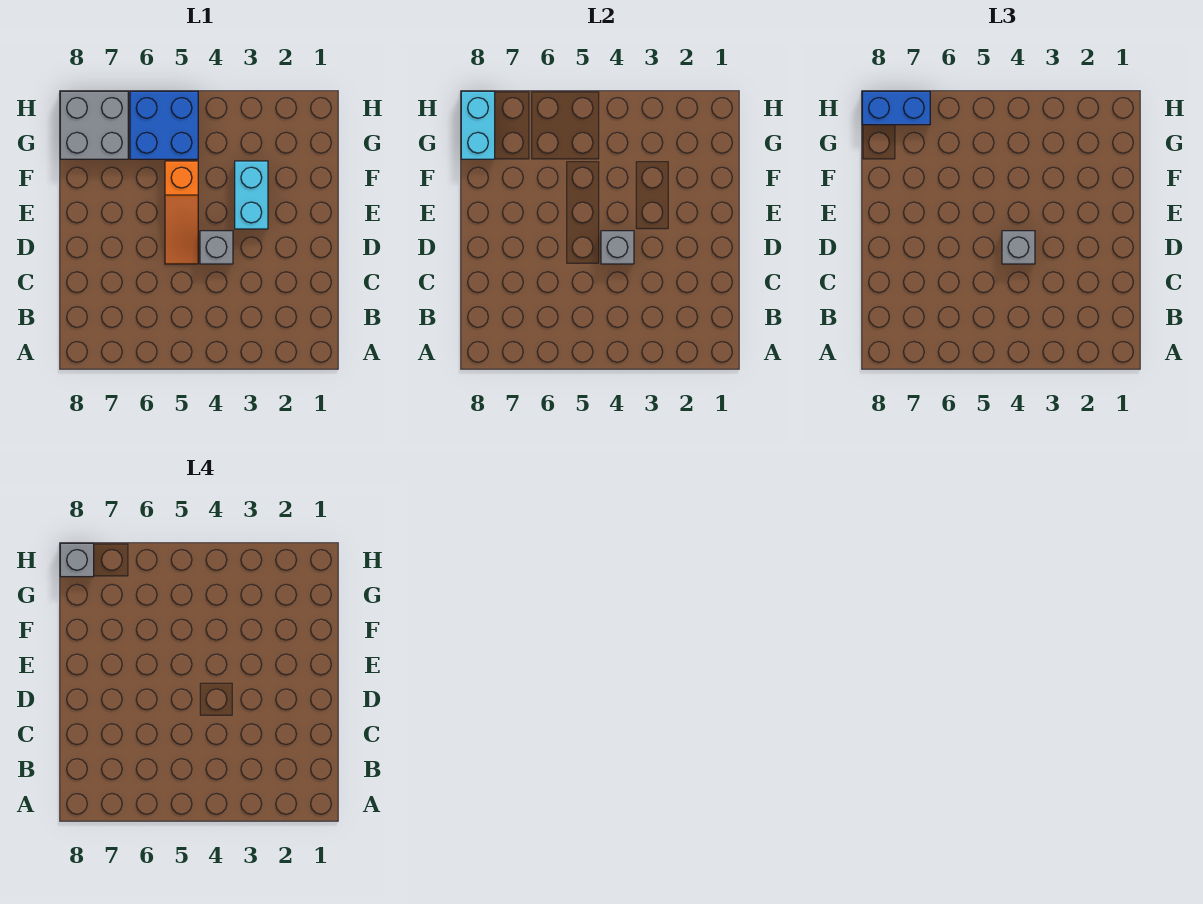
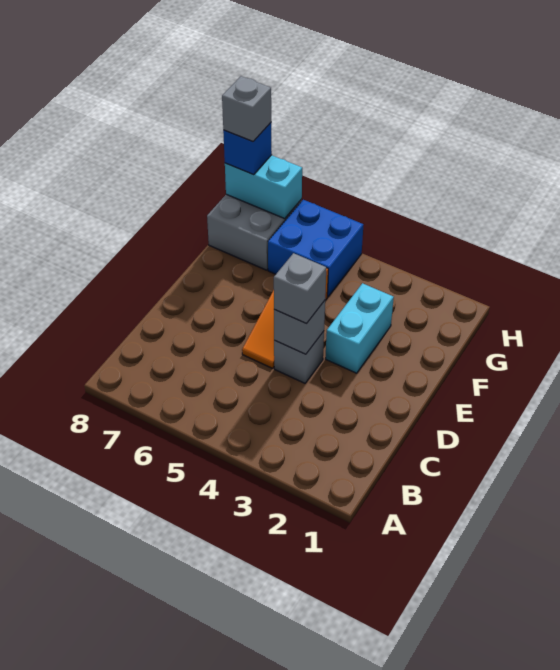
cyan 1x2 brick [461,91,495,159] -> cyan 1x2 brick turned to [225,155,302,219]
blue 1x2 brick [862,91,930,125] -> blue 1x1 brick [223,123,272,175]

